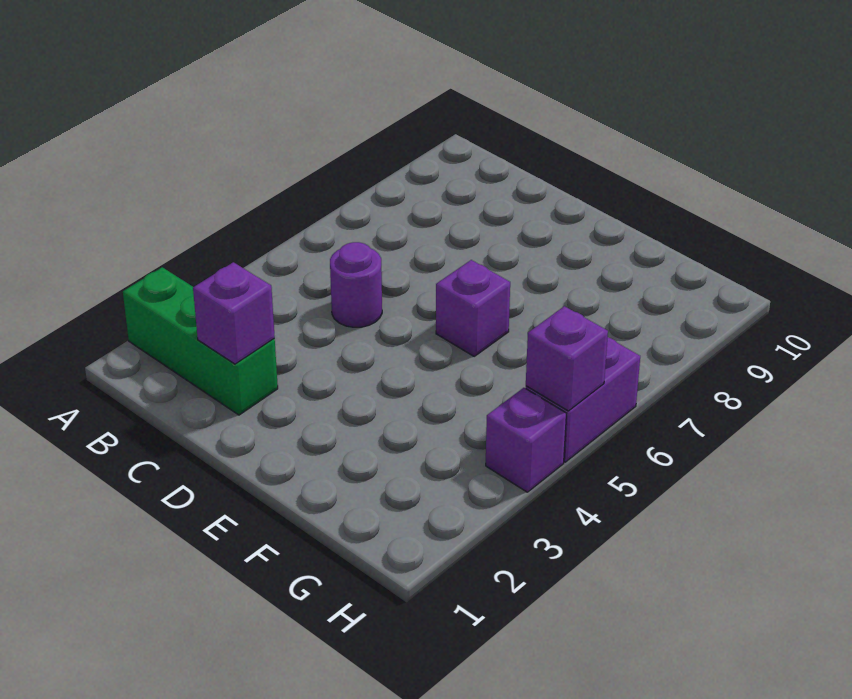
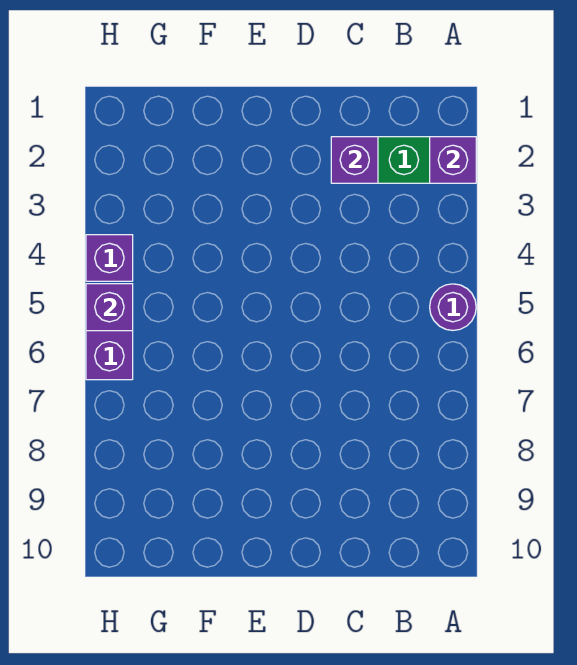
purple 1x1 round brick [330,242,382,327] -> purple 1x1 round brick moved to [430,284,476,330]
purple 1x1 brick [436,260,510,356] -> purple 1x1 brick moved to [430,137,476,183]

